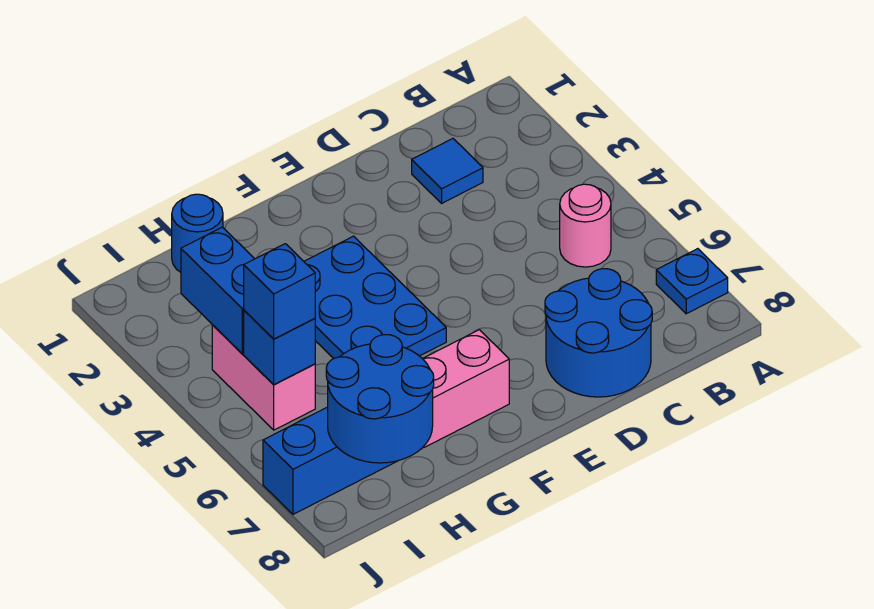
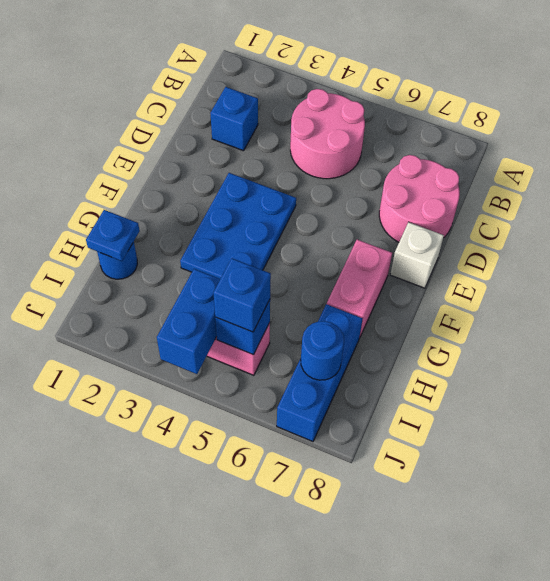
blue 1x1 plate [656,249,728,314] -> blue 1x1 plate moved to [86,210,140,261]
pink 1x1 round brick [560,184,611,267] -> pink 2x2 round brick [290,89,365,179]
blue 1x1 tile [412,139,483,203] -> blue 1x1 brick [210,87,258,151]
blue 2x2 round brick [545,269,652,397] -> pink 2x2 round brick [379,155,460,242]
none -> white 1x1 brick [390,222,444,288]
blue 2x3 plate [304,236,446,359] -> blue 2x3 plate turned to [180,173,296,279]
blue 2x2 round brick [326,335,434,463] -> blue 1x1 round brick [301,321,344,380]
blue 1x2 brick [181,227,254,354] -> blue 1x2 brick turned to [157,269,220,374]

